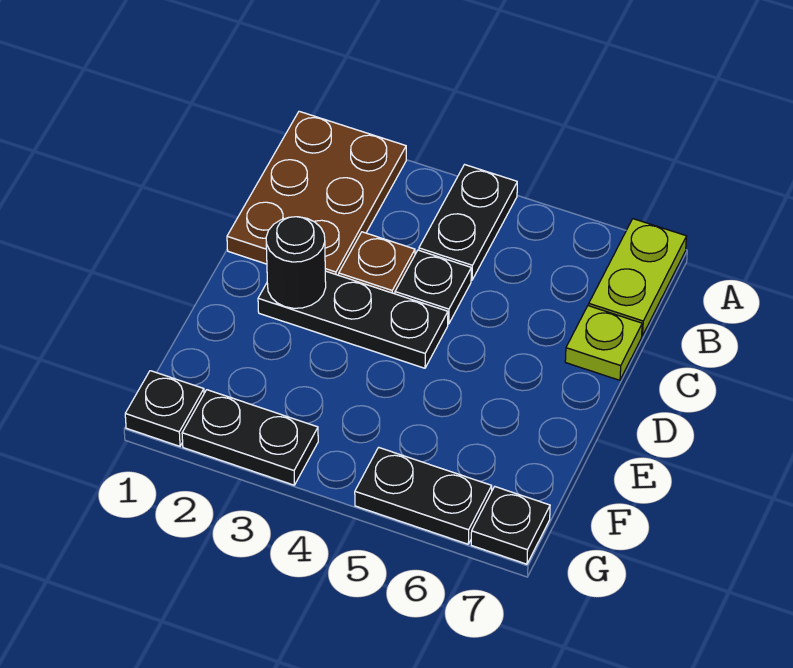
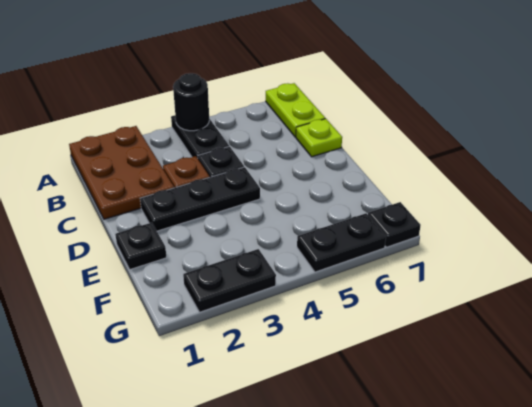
black 1x1 round brick [266,217,326,308] -> black 1x1 round brick moved to [173,73,209,131]
black 1x1 plate [125,371,204,446] -> black 1x1 plate moved to [115,223,167,269]

